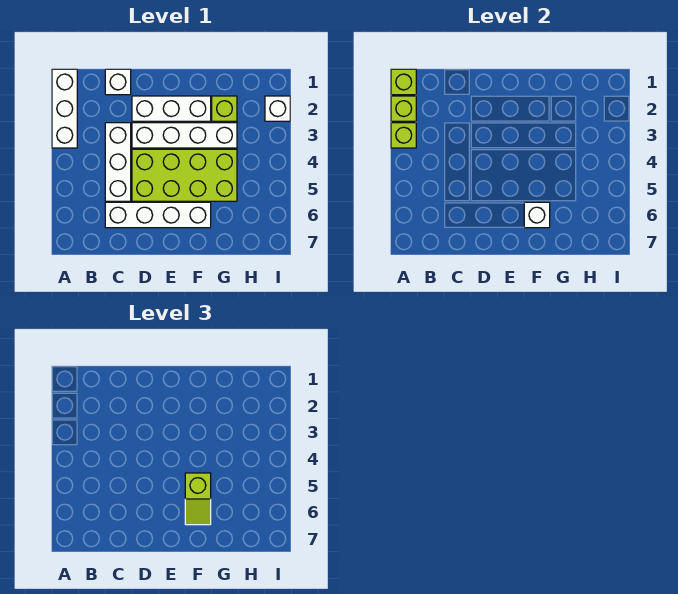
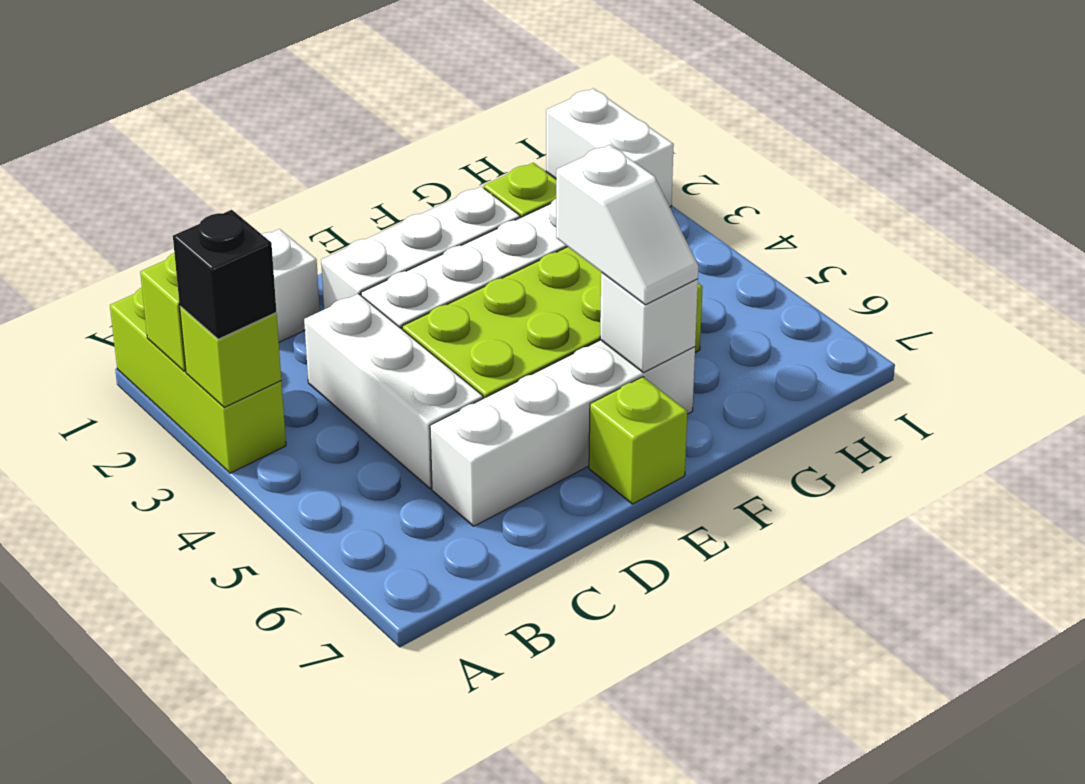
white 1x3 brick [52,69,77,148] -> lime 1x3 brick [110,288,286,473]
lime 1x1 brick [391,69,416,95] -> lime 1x1 brick moved to [589,377,687,504]
none -> black 1x1 brick [173,210,276,339]
lime 1x2 slope [185,473,211,525] -> white 1x2 slope [556,145,699,305]
white 1x1 brick [265,96,290,121] -> white 1x2 brick [546,88,674,207]

